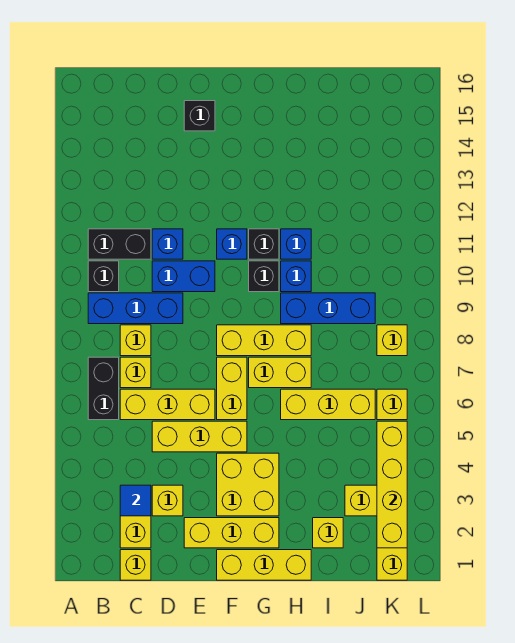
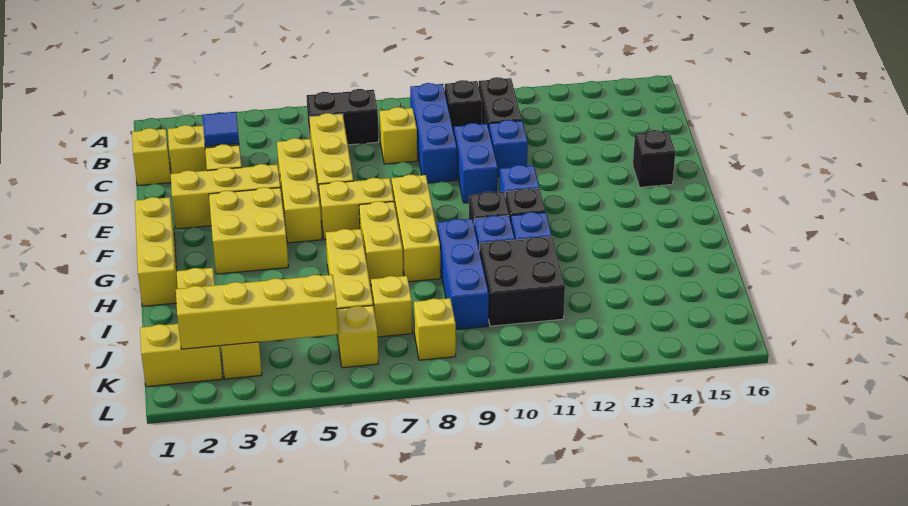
yellow 1x1 brick [120,357,151,388] -> yellow 1x1 brick moved to [371,276,412,337]
yellow 1x3 brick [184,518,279,548] -> yellow 1x3 brick turned to [171,164,281,229]
none -> black 2x2 brick [480,237,565,326]

